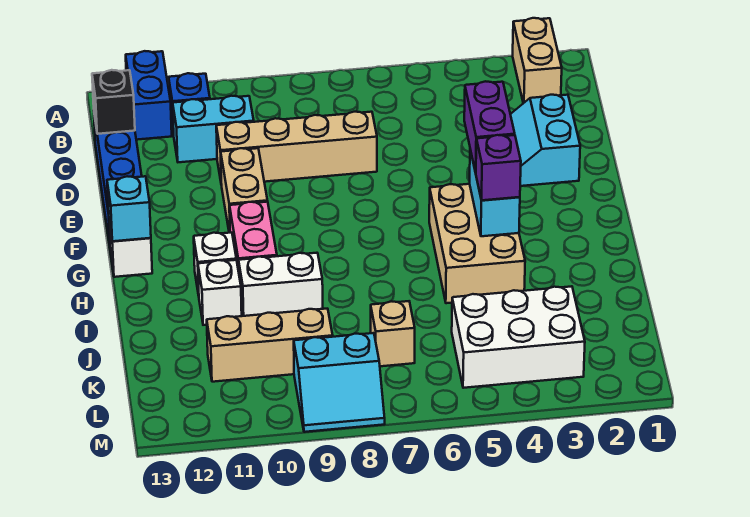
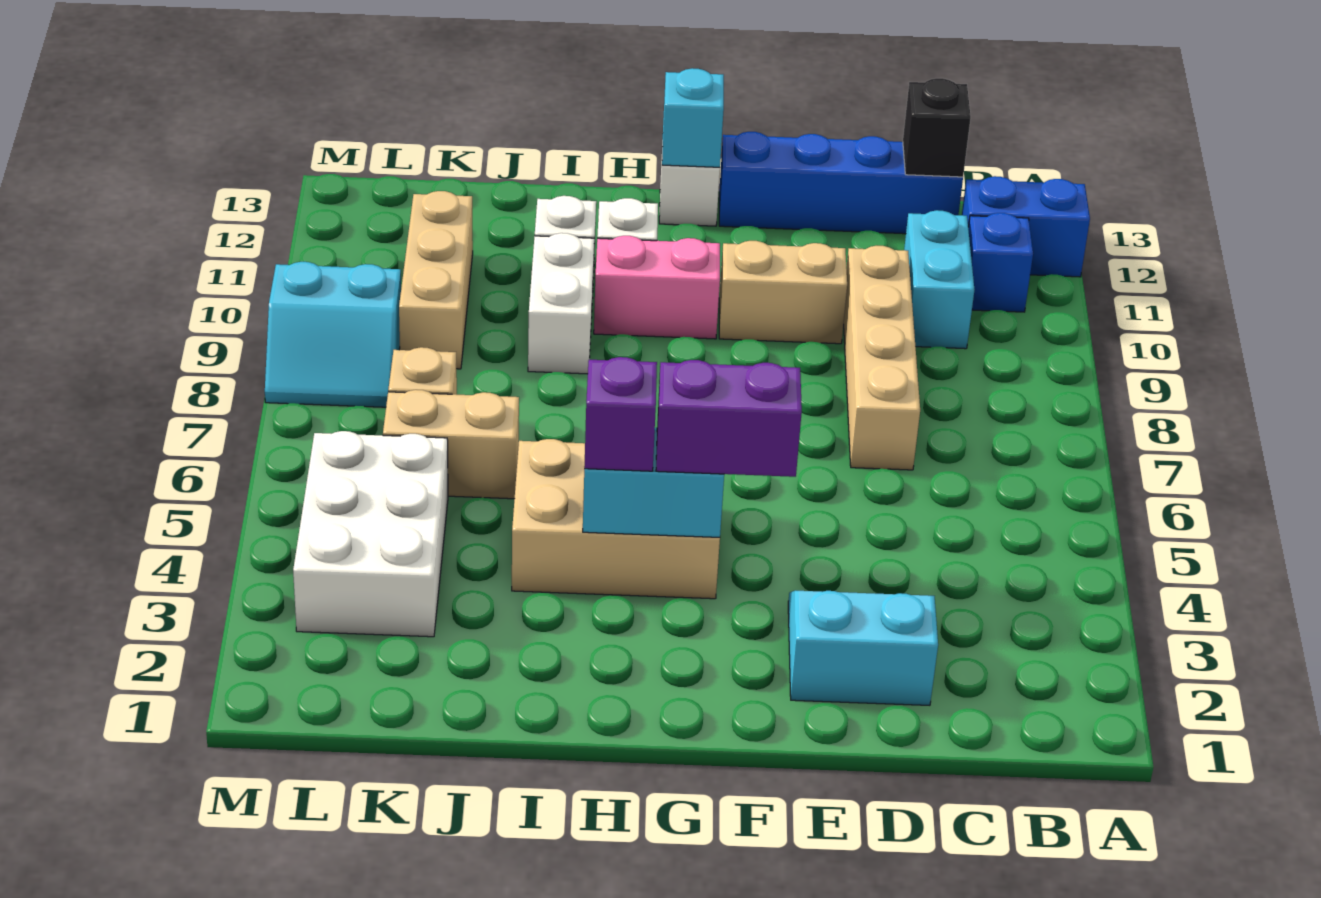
tan 1x2 brick [513,18,562,103] -> tan 1x2 brick moved to [383,390,519,499]
cyan 2x2 slope [294,333,385,432] -> cyan 2x2 slope turned to [265,262,401,407]

